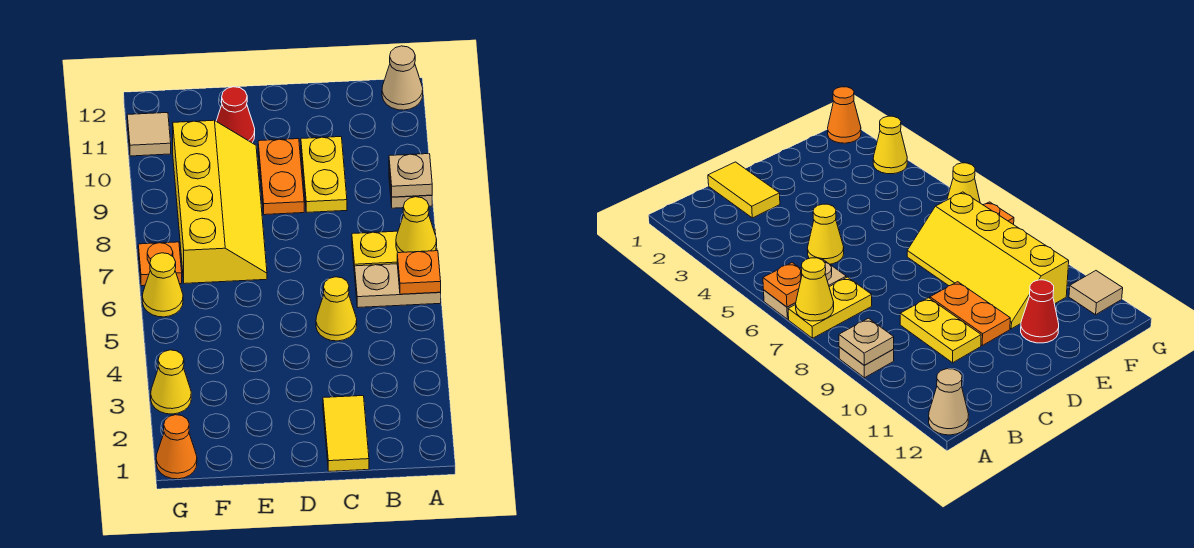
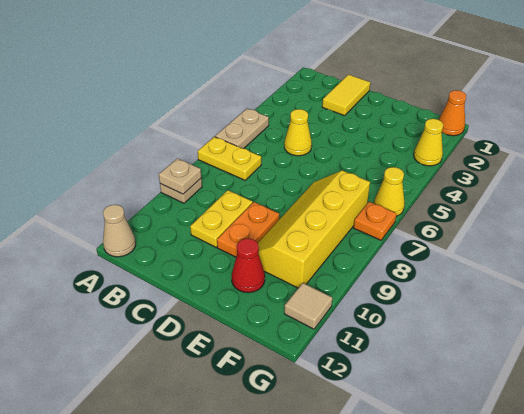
tan 1x2 plate [355,264,441,307] -> tan 1x2 plate turned to [215,109,269,149]
orange 1x1 plate [397,251,441,294] -> none
yellow 1x1 cone [396,197,437,253] -> none

